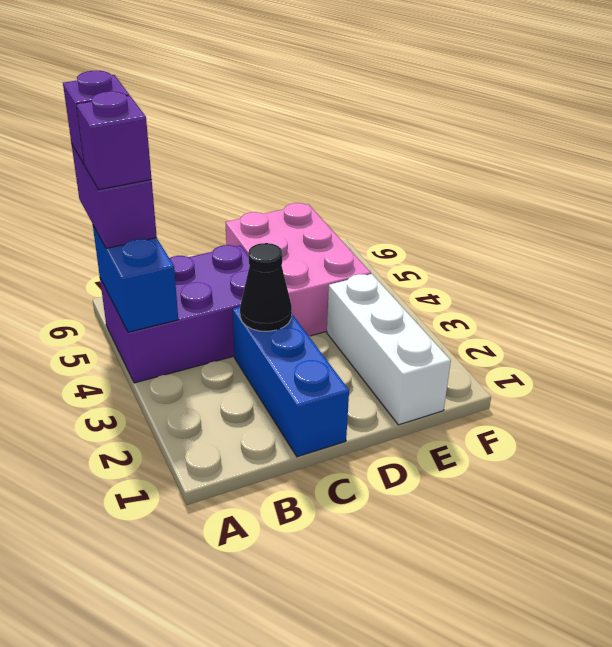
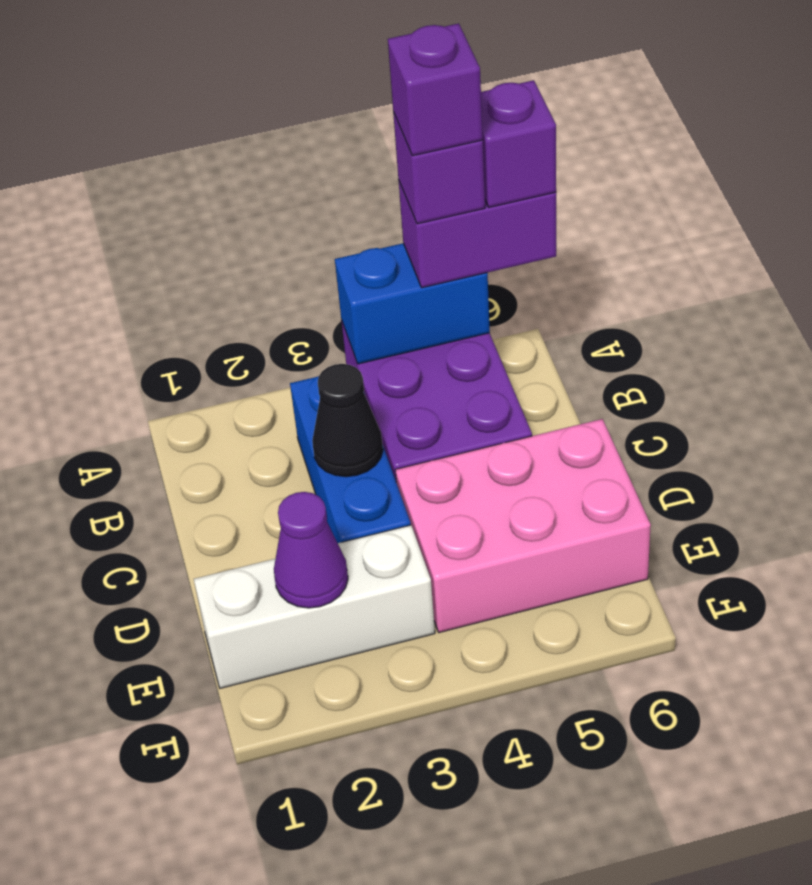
none -> purple 1x1 brick [388,23,483,156]
blue 1x3 brick [233,307,349,457] -> blue 1x3 brick turned to [290,376,411,543]
none -> purple 1x1 cone [274,492,348,608]

